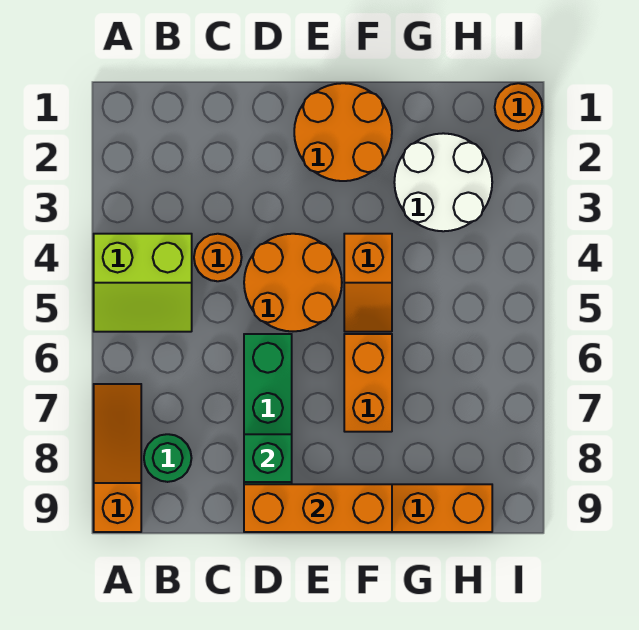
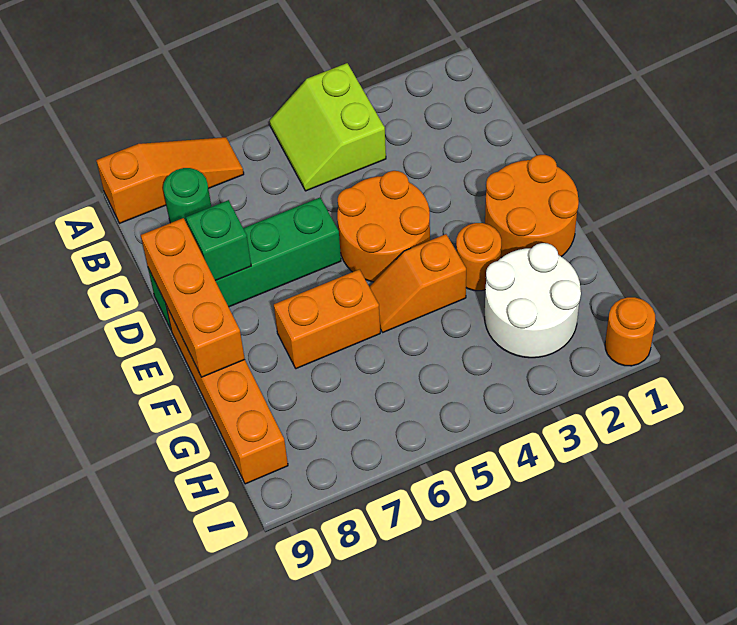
orange 1x1 round brick [194,234,242,281] -> orange 1x1 round brick moved to [456,223,501,291]

